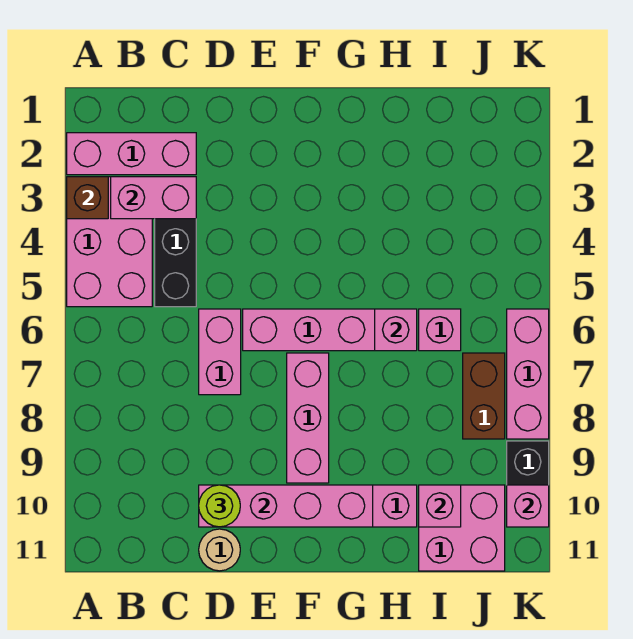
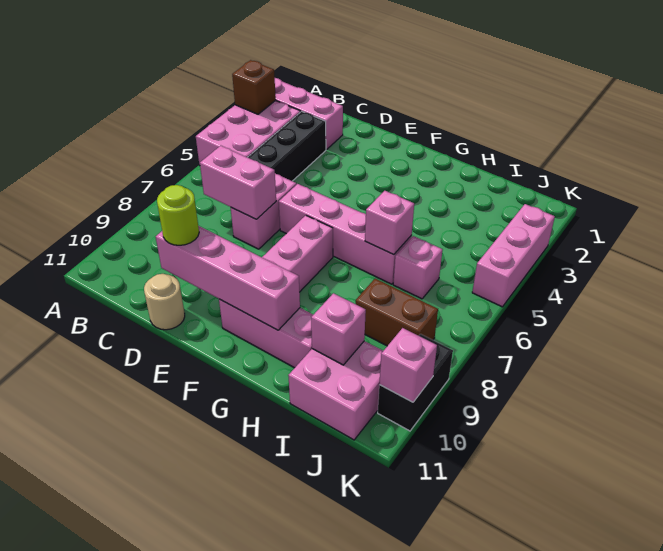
pink 1x2 brick [111,177,196,219] -> pink 1x2 brick moved to [200,146,276,219]
brown 1x2 brick [463,353,505,439] -> brown 1x2 brick turned to [356,279,438,346]
pink 1x3 brick [507,309,549,439] -> pink 1x3 brick moved to [472,204,555,307]

